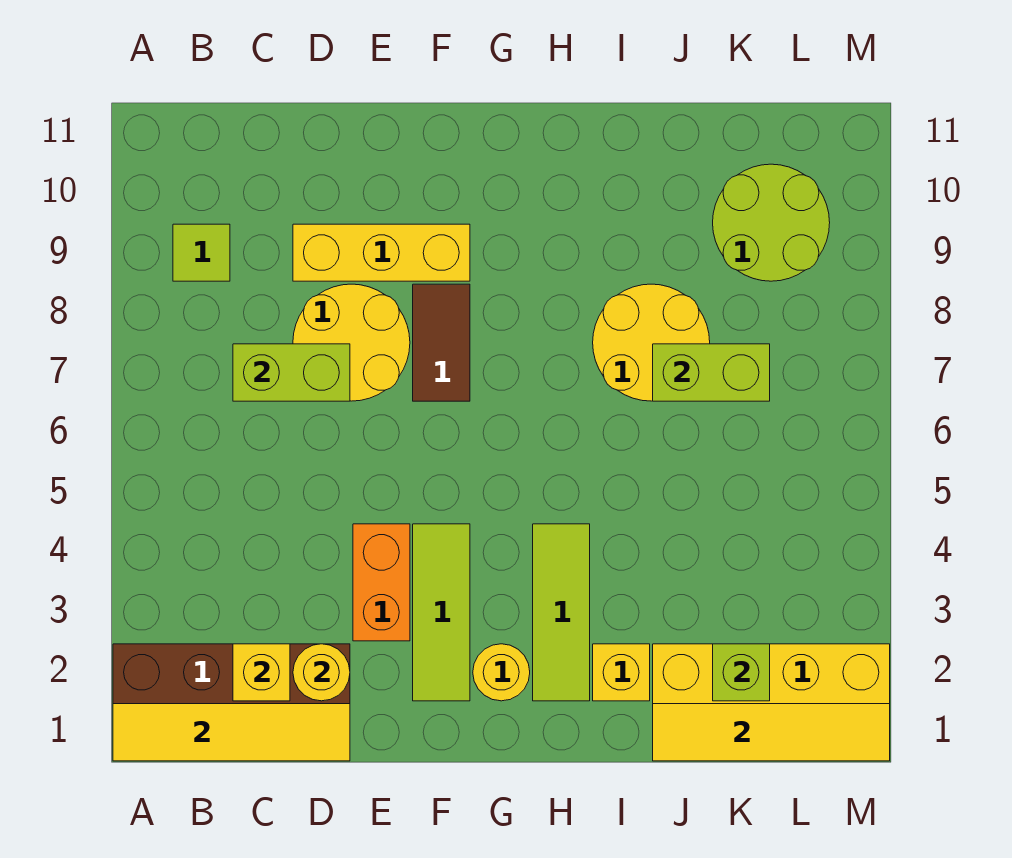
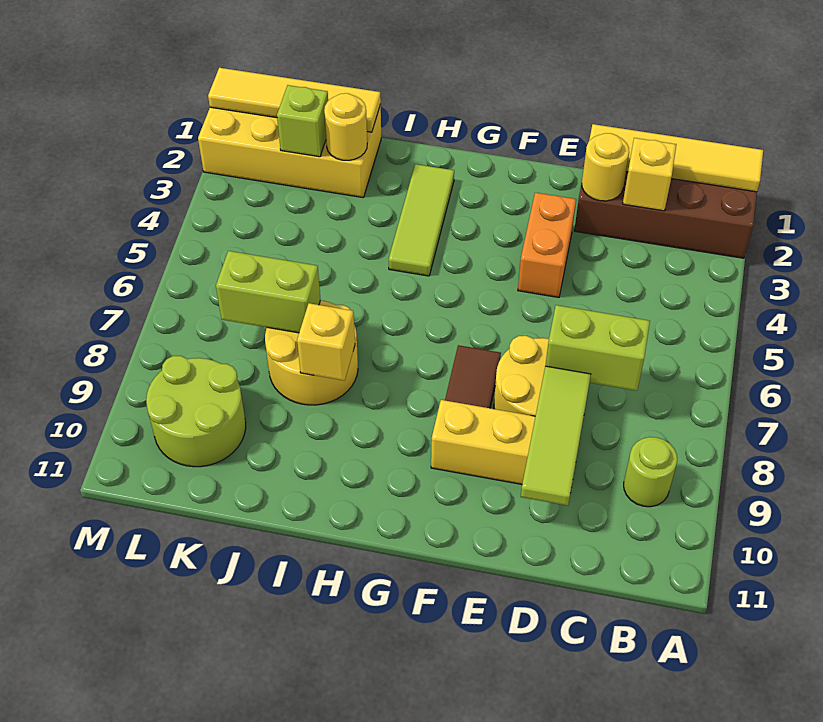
lime 1x1 tile [173,224,230,281] -> lime 1x1 round brick [624,437,677,507]
lime 1x3 tile [413,524,470,701] -> lime 1x3 tile moved to [521,366,591,506]
yellow 1x1 round brick [473,644,530,701] -> yellow 1x1 round brick moved to [324,93,367,160]
yellow 1x1 brick [593,644,650,701] -> yellow 1x1 brick moved to [297,303,355,381]

